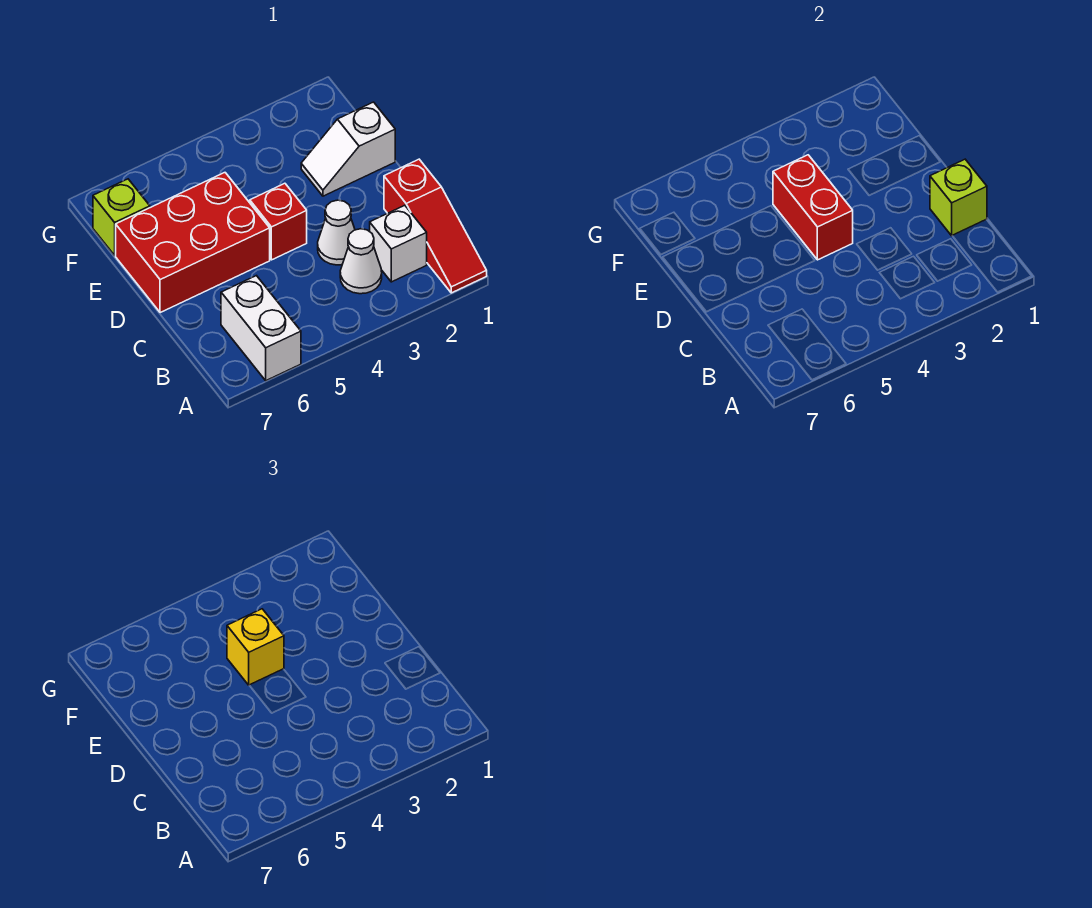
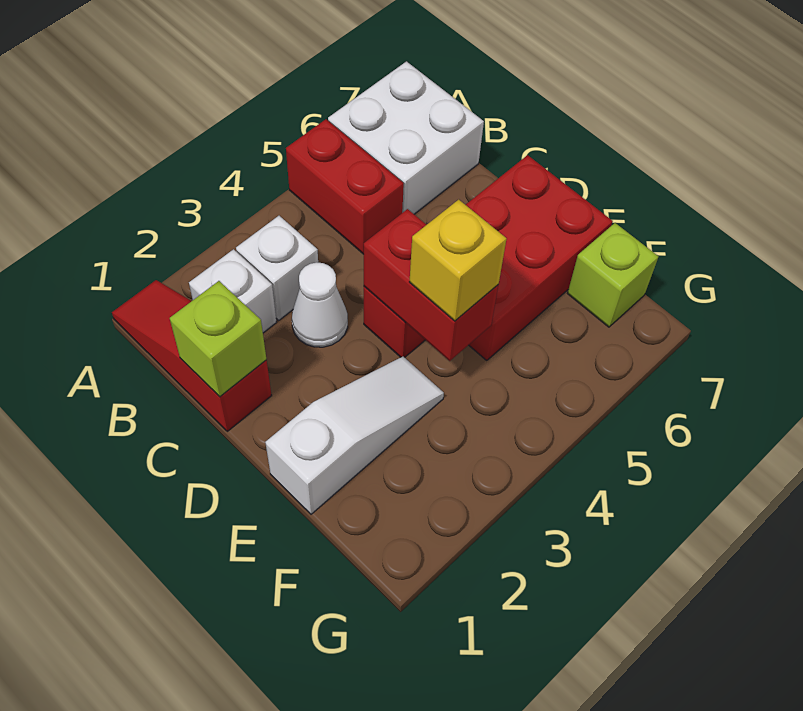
none -> red 1x2 brick [286,119,404,254]
white 1x2 brick [221,276,301,381] -> white 2x2 brick [328,61,484,214]
white 1x1 cone [340,229,382,294] -> white 1x1 brick [236,216,318,320]
white 1x2 slope [301,102,395,196] -> white 1x3 slope [265,357,444,514]

